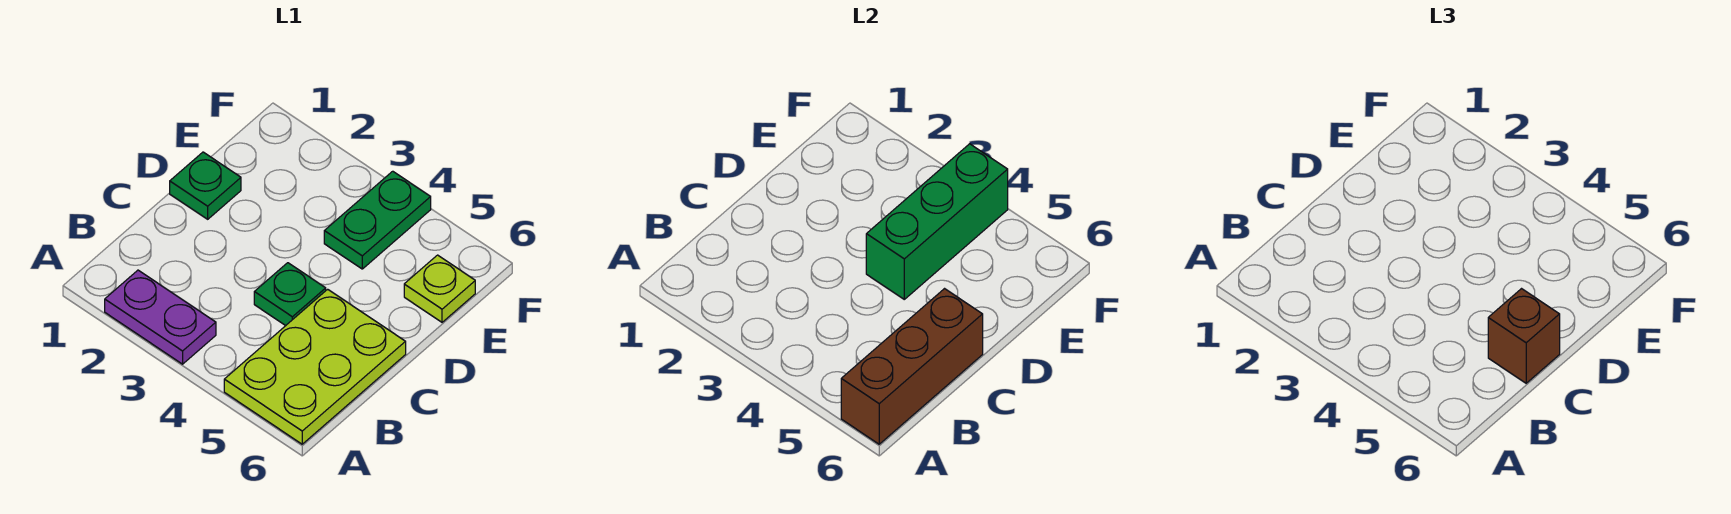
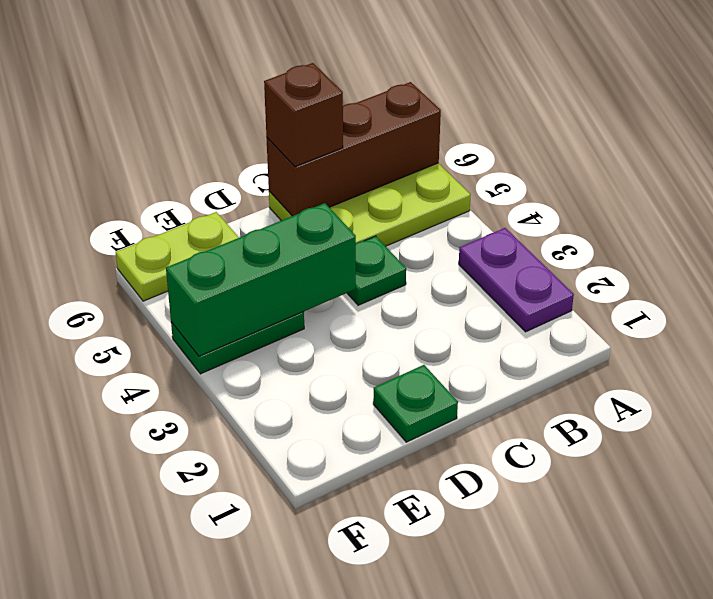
lime 1x1 plate [404,255,475,322] -> lime 1x2 plate [116,212,239,301]

